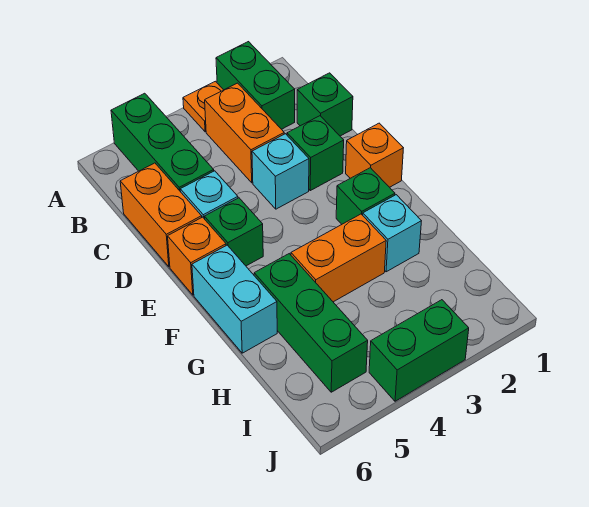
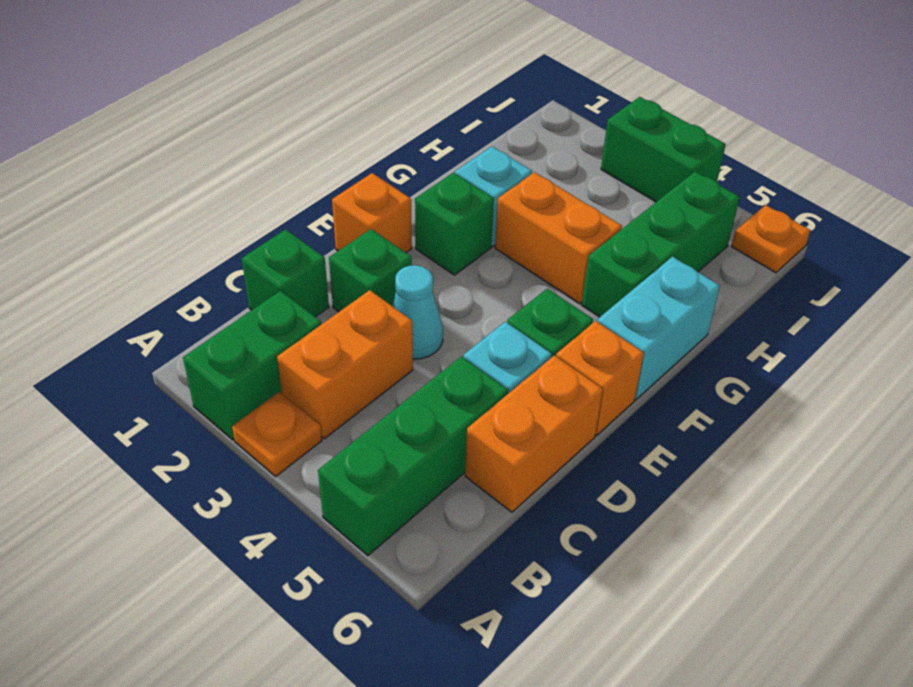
cyan 1x1 brick [252,134,309,209] -> cyan 1x1 cone [392,265,443,359]
none -> orange 1x1 plate [731,205,810,273]

